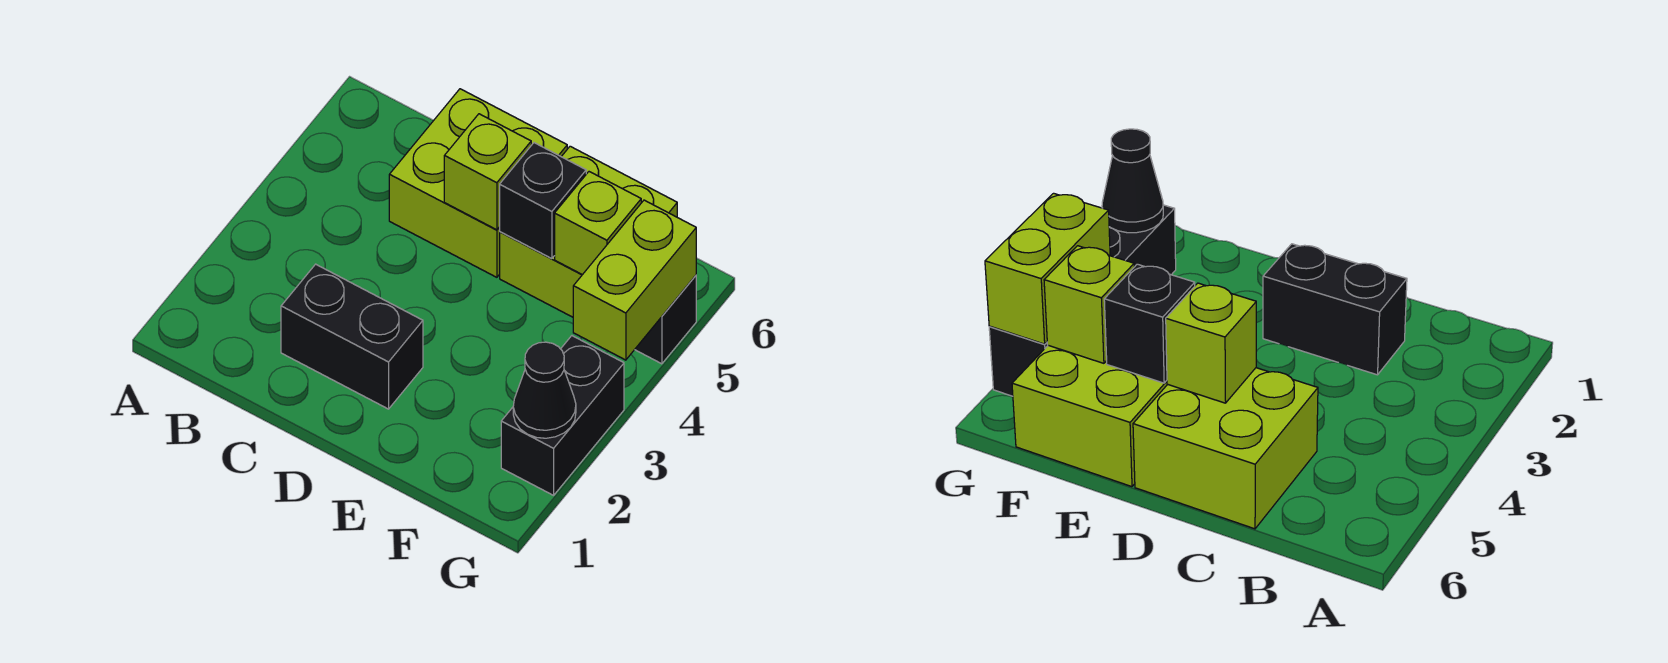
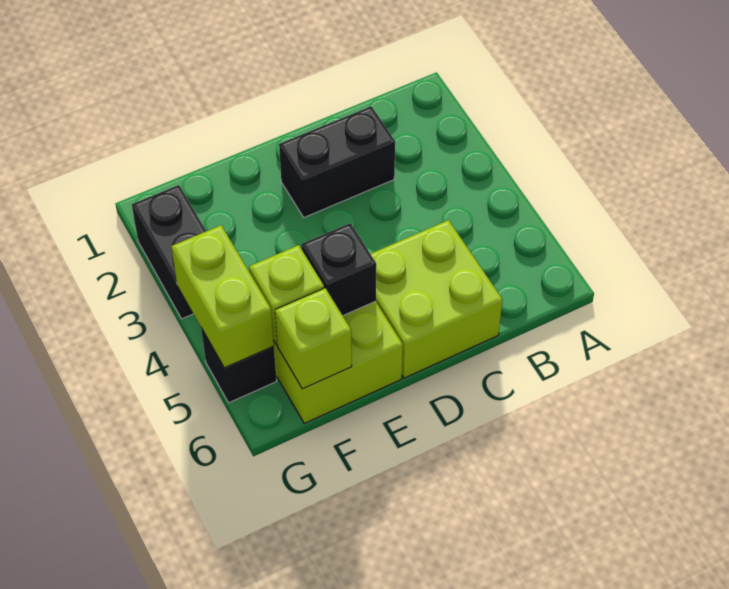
lime 1x1 brick [444,114,531,230] -> lime 1x1 brick moved to [275,288,352,389]
black 1x1 cone [513,342,576,438] -> none

